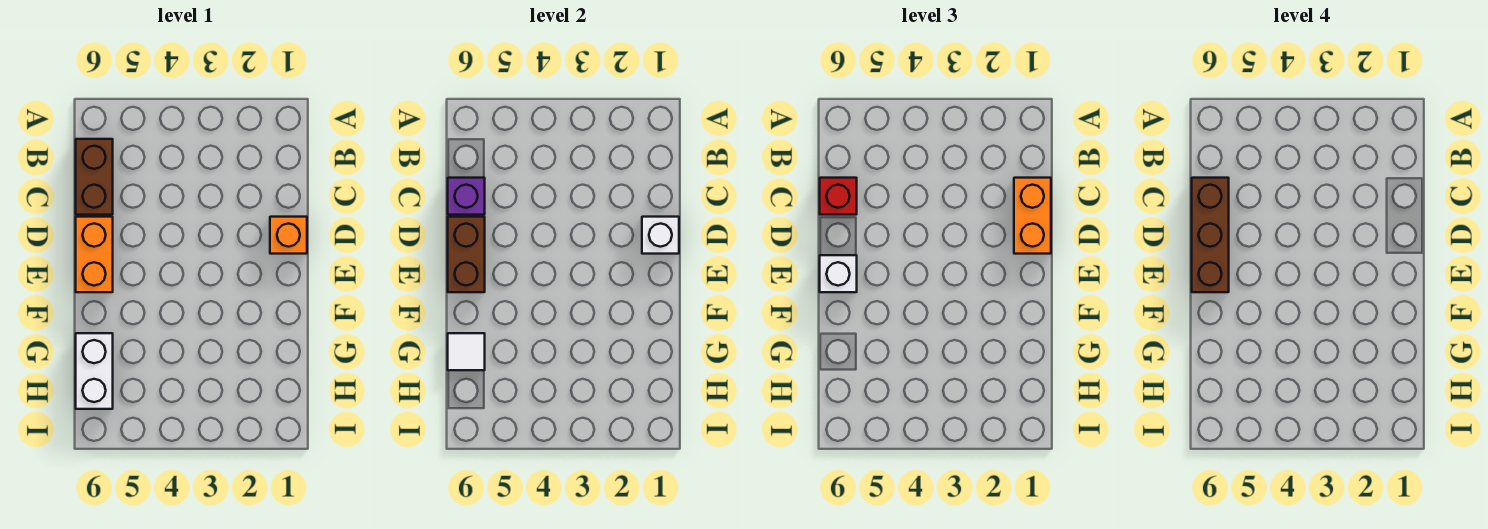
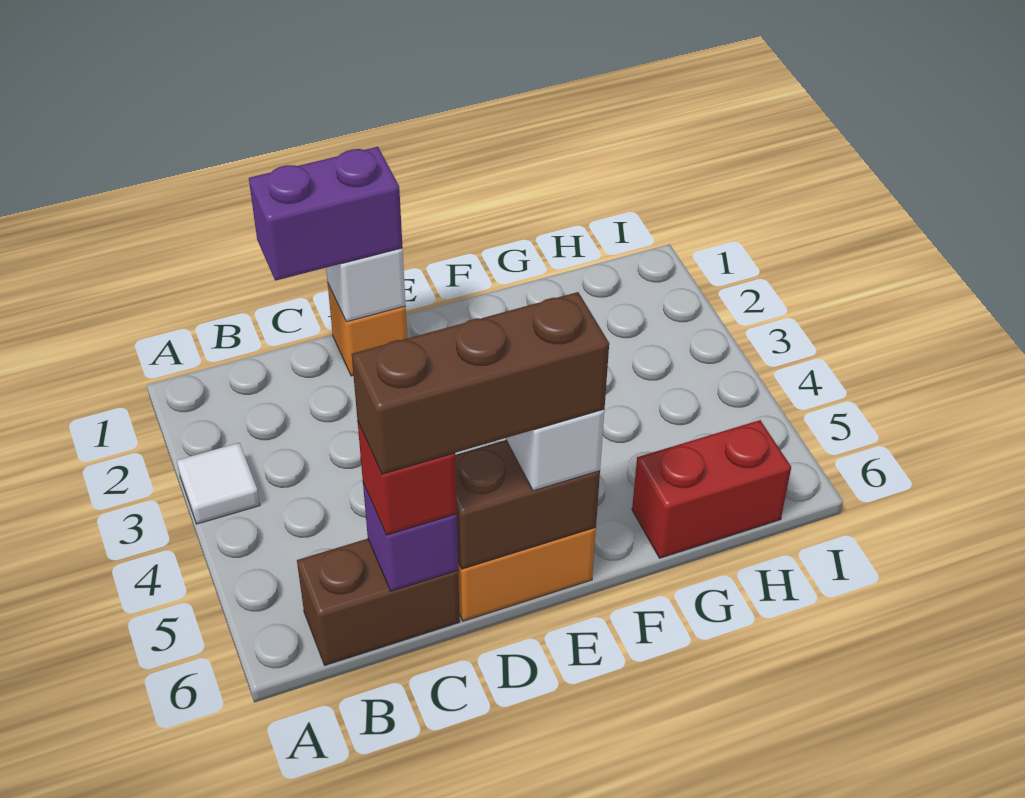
orange 1x2 brick [1014,178,1051,254] -> purple 1x2 brick [249,147,403,281]
white 1x2 brick [76,333,113,409] -> red 1x2 brick [632,420,791,558]
white 1x1 tile [448,333,485,370] -> white 1x1 tile moved to [177,443,260,524]

